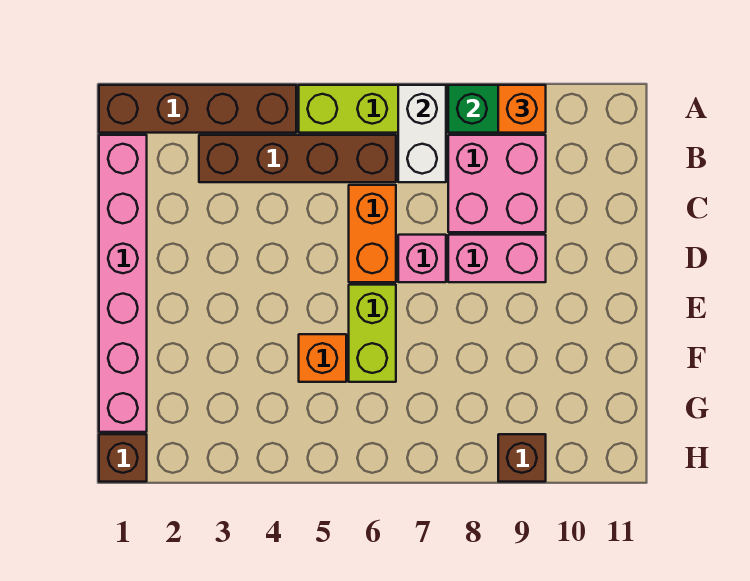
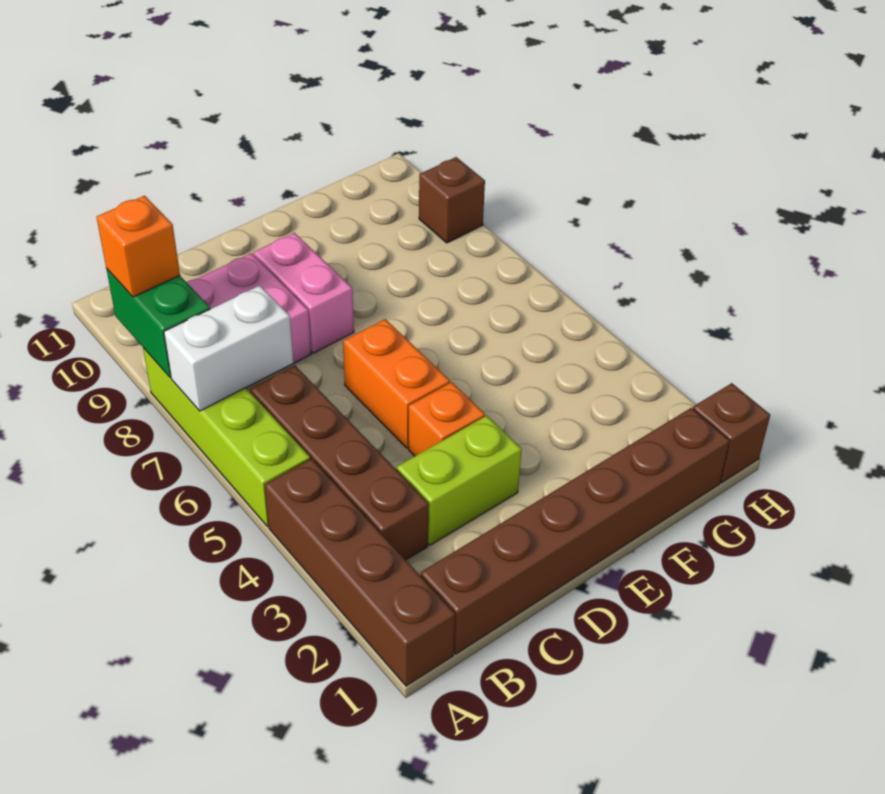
pink 1x6 brick [99,135,147,432] -> brown 1x6 brick [421,408,730,654]
orange 1x2 brick [349,185,396,282] -> orange 1x2 brick turned to [343,319,450,448]
pink 1x1 brick [398,235,446,282] -> none
lime 1x2 brick [349,285,396,382] -> lime 1x2 brick moved to [397,416,522,545]
orange 1x1 brick [299,334,346,382] -> orange 1x1 brick moved to [409,382,485,456]

